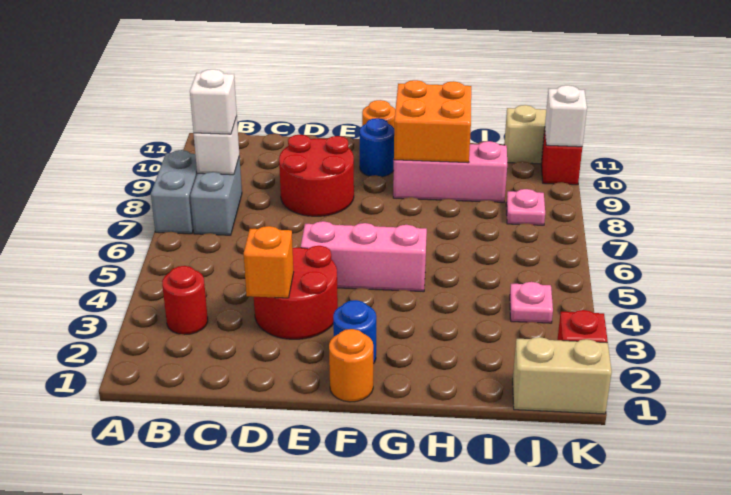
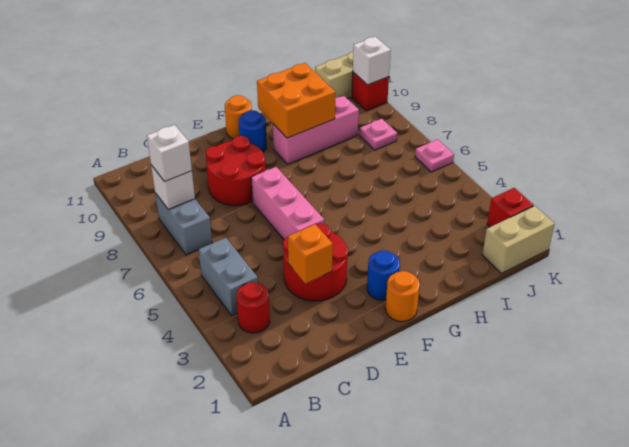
grey 1x2 brick [151,150,197,234] -> grey 1x2 brick moved to [199,238,258,316]
pink 1x3 brick [301,221,427,292] -> pink 1x3 brick turned to [251,167,324,239]
pink 1x1 plate [510,282,553,323] -> pink 1x1 plate moved to [415,139,454,172]

